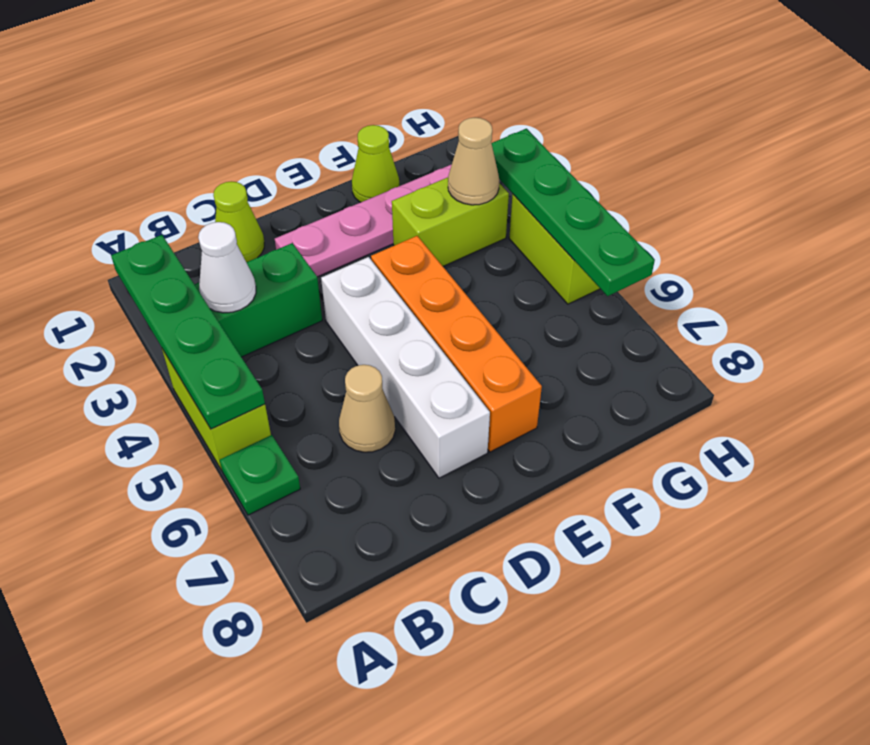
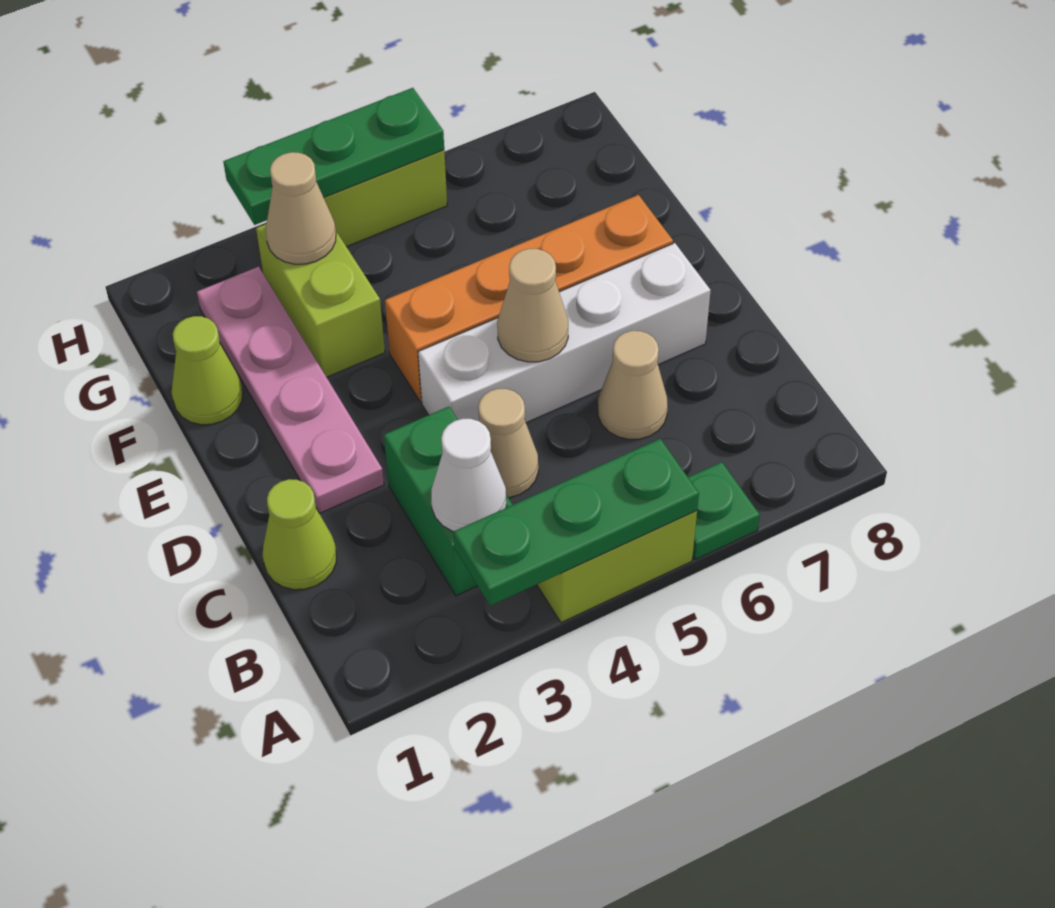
green 1x4 plate [111,235,265,429] -> green 1x3 plate [454,439,699,606]
none -> tan 1x1 cone [478,389,538,498]
none -> tan 1x1 cone [497,249,568,362]
green 1x4 plate [492,129,655,296] -> green 1x3 plate [223,88,444,225]

